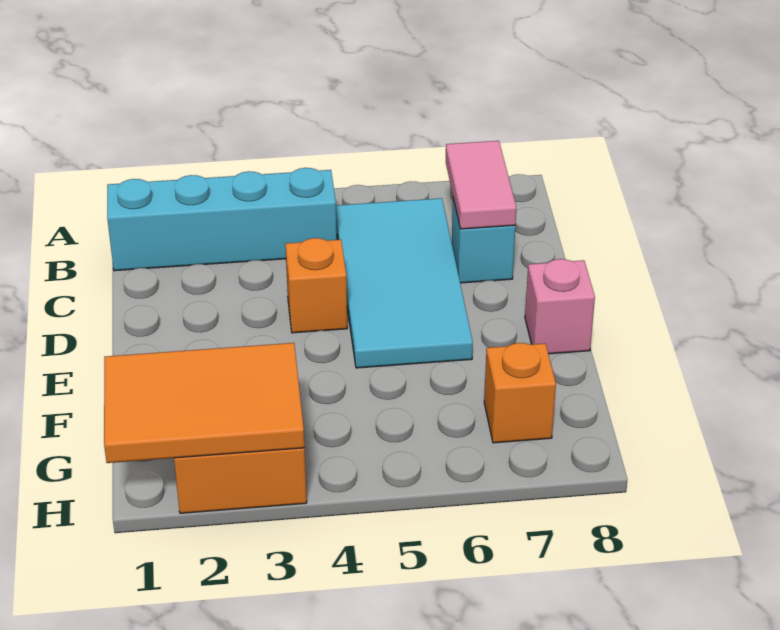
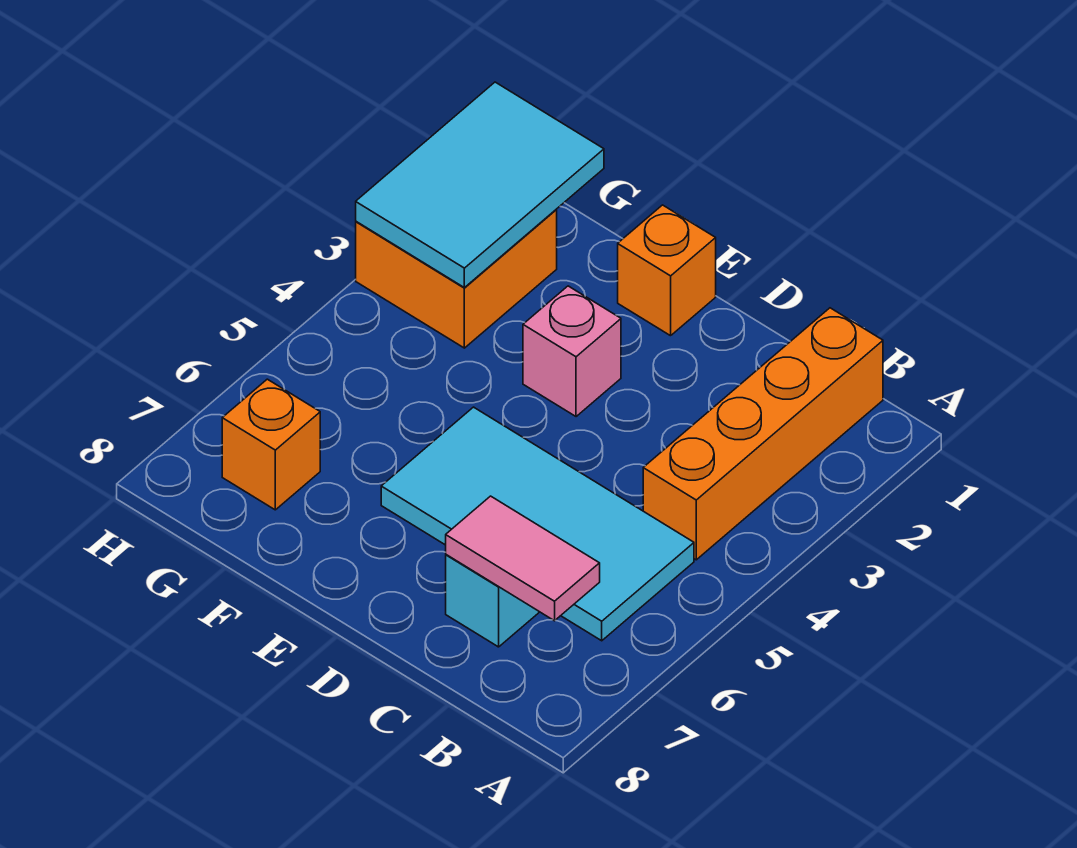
cyan 1x4 brick [107,168,337,271] -> orange 1x4 brick [643,308,883,560]
orange 1x1 brick [285,238,347,333] -> orange 1x1 brick moved to [618,205,716,336]
pink 1x1 brick [525,259,595,354] -> pink 1x1 brick moved to [523,286,621,417]
orange 2x3 tile [104,343,304,463] -> cyan 2x3 tile [356,82,604,288]

